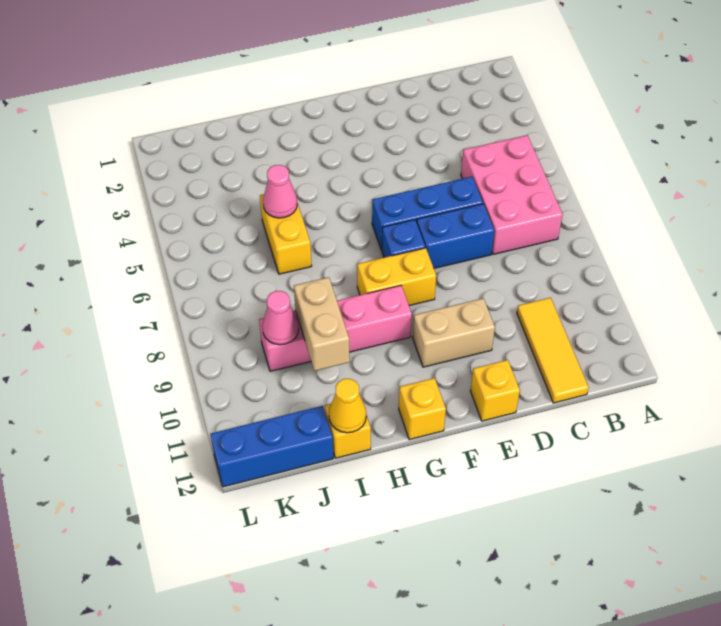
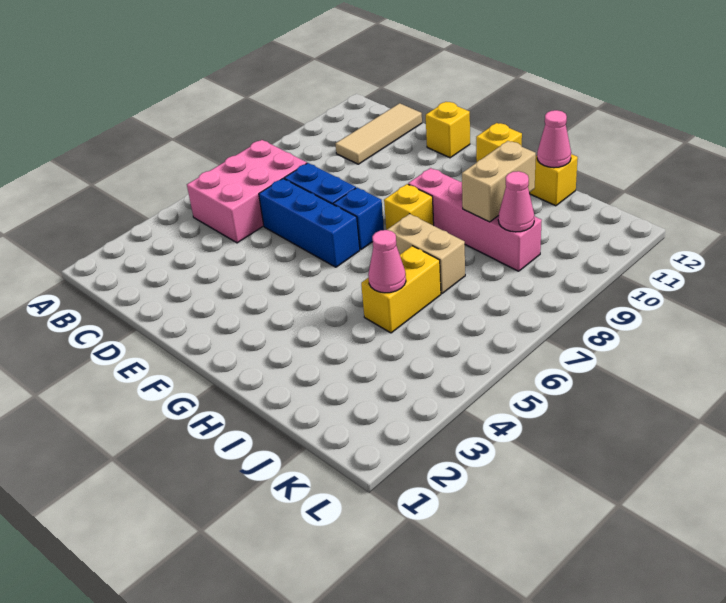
yellow 1x3 tile [517,298,589,403] -> tan 1x3 tile [336,103,422,164]
tan 1x2 brick [413,298,495,367] -> tan 1x2 brick moved to [387,214,465,293]
yellow 1x2 brick [357,248,436,305] -> yellow 1x1 brick [384,184,434,230]
yellow 1x1 cone [329,379,366,433] -> pink 1x1 cone [537,110,571,168]
blue 1x3 brick [211,406,333,487] -> none

